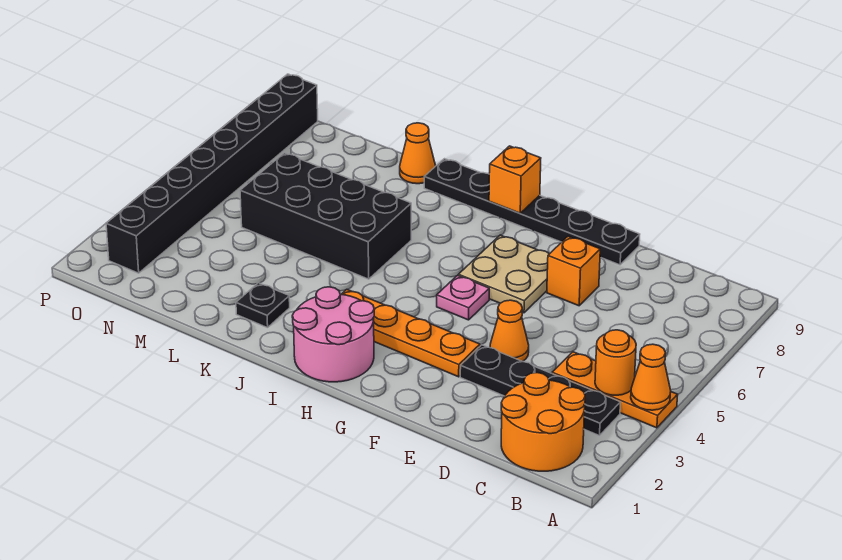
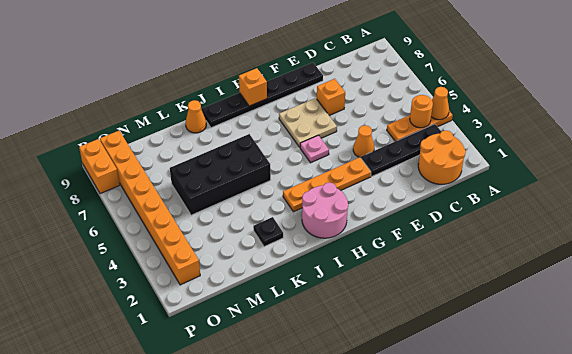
black 1x8 brick [106,74,318,273] -> orange 1x8 brick [100,131,200,285]
none -> orange 1x2 brick [79,139,120,194]

